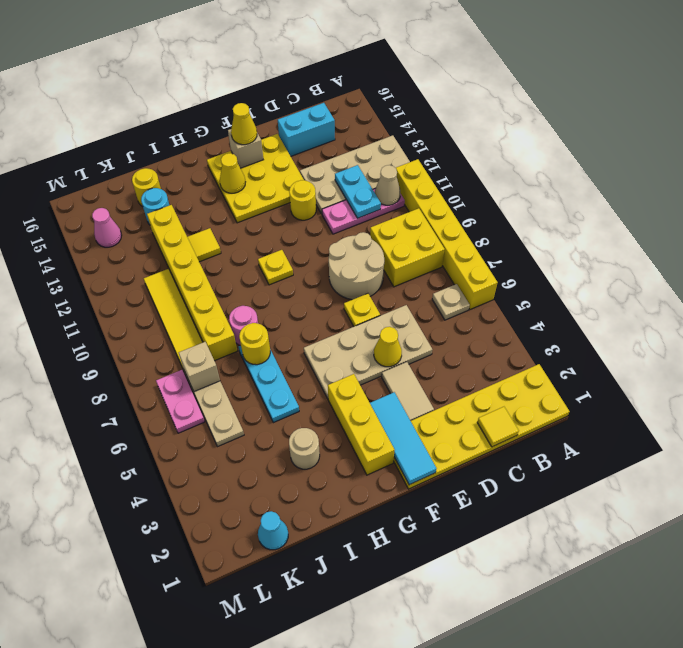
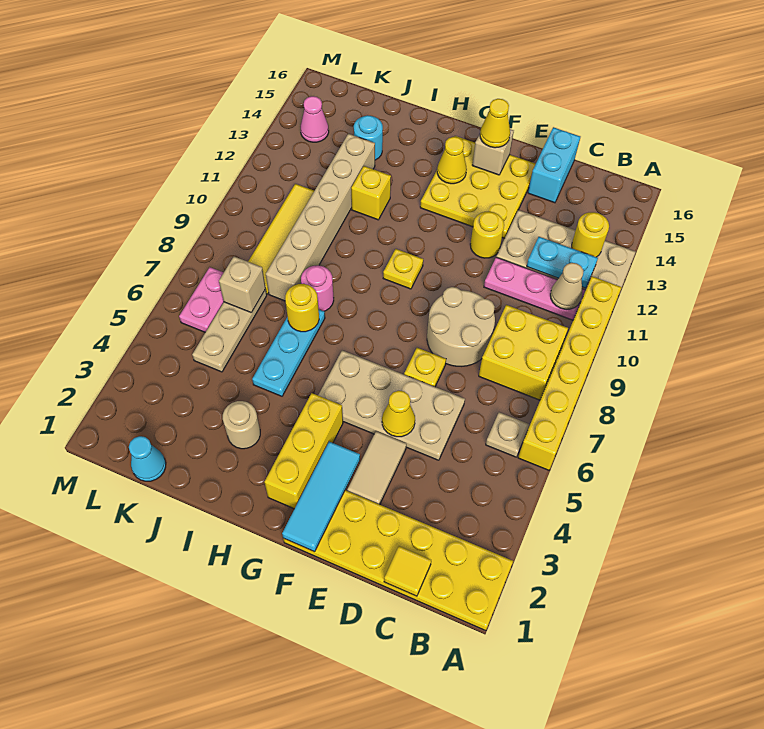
cyan 1x2 plate [335,165,381,218] -> cyan 1x2 plate turned to [527,237,598,288]
cyan 1x2 brick [278,103,335,156] -> cyan 1x2 brick turned to [528,127,580,203]
yellow 1x1 tile [187,228,221,262] -> yellow 1x1 brick [351,166,391,220]
yellow 1x6 brick [147,205,237,361] -> tan 1x6 brick [266,134,375,301]
yellow 1x1 round brick [132,168,161,206] -> yellow 1x1 round brick moved to [572,212,609,257]

